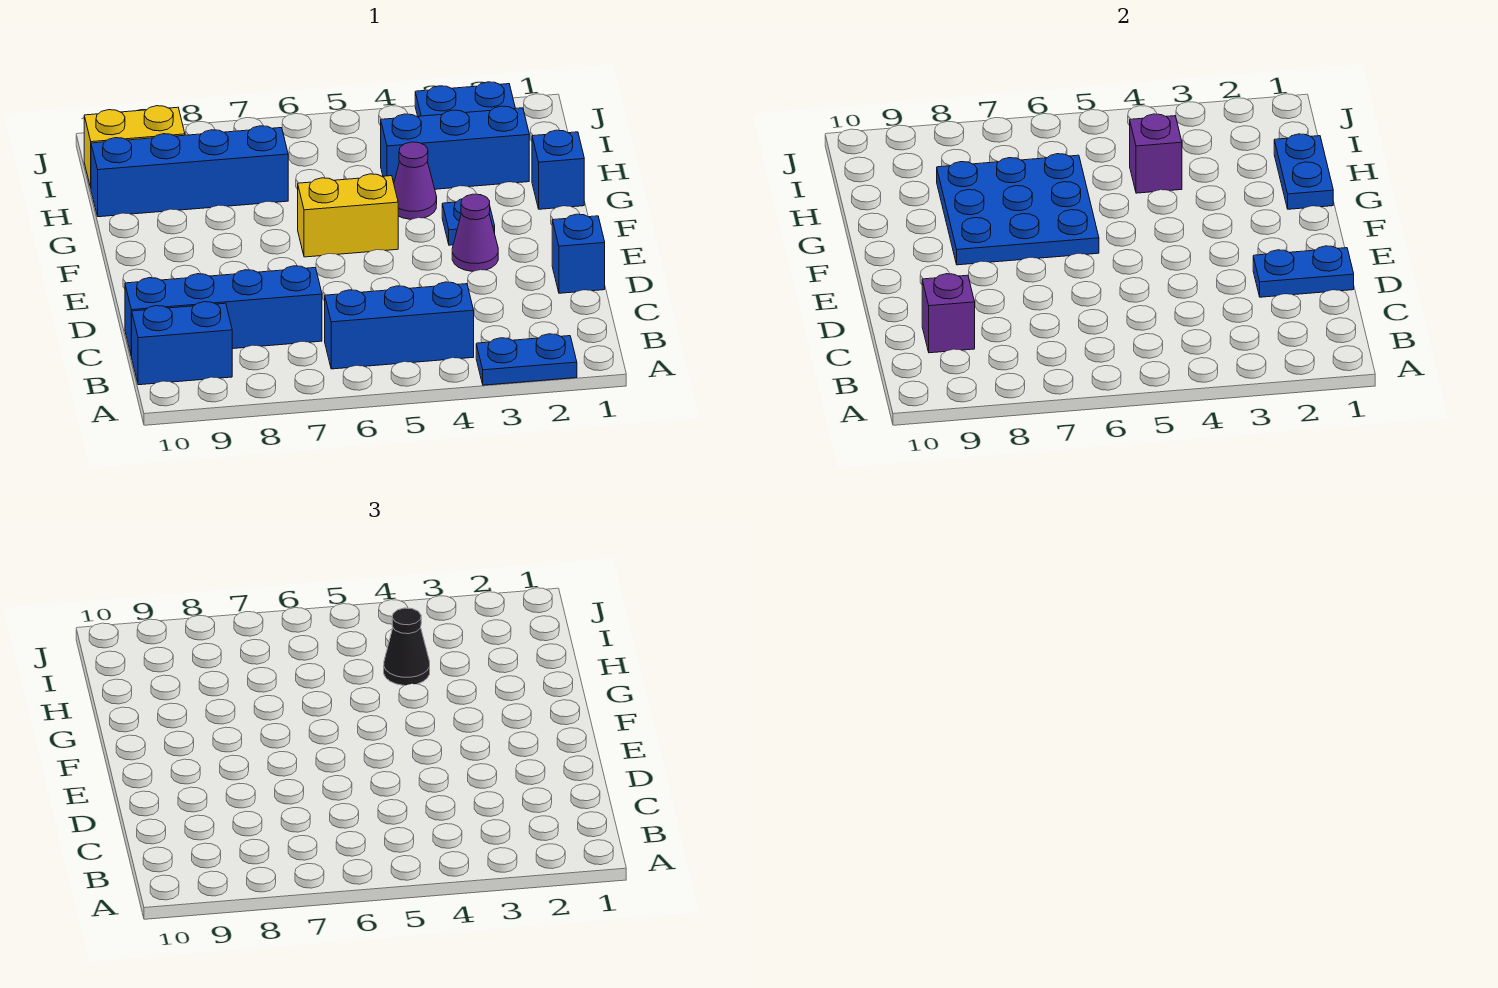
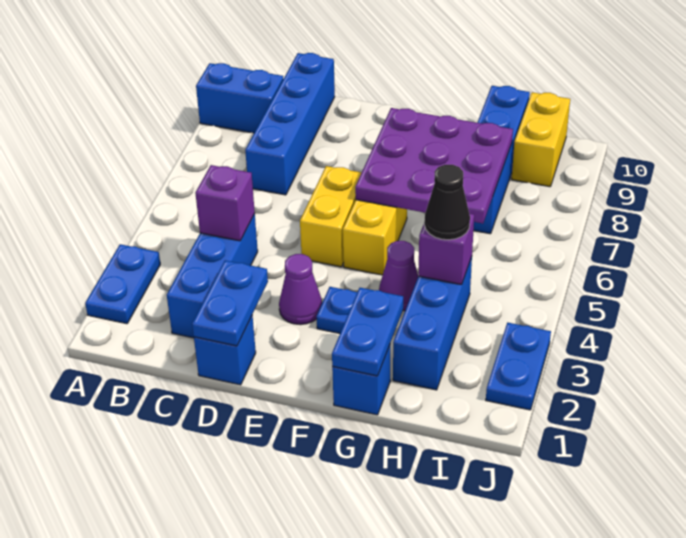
blue 1x3 brick [325,282,474,369] -> blue 1x3 brick moved to [167,214,258,338]
blue 1x2 brick [132,302,232,385] -> blue 1x2 brick turned to [196,63,283,133]
purple 1x1 brick [922,274,975,353] -> purple 1x1 brick moved to [195,165,255,241]
none -> yellow 1x2 brick [300,166,362,267]
blue 3x3 plate [937,154,1099,265] -> purple 3x3 plate [355,108,513,223]
blue 1x2 plate [1274,134,1333,209] -> blue 1x2 plate turned to [332,288,403,376]

